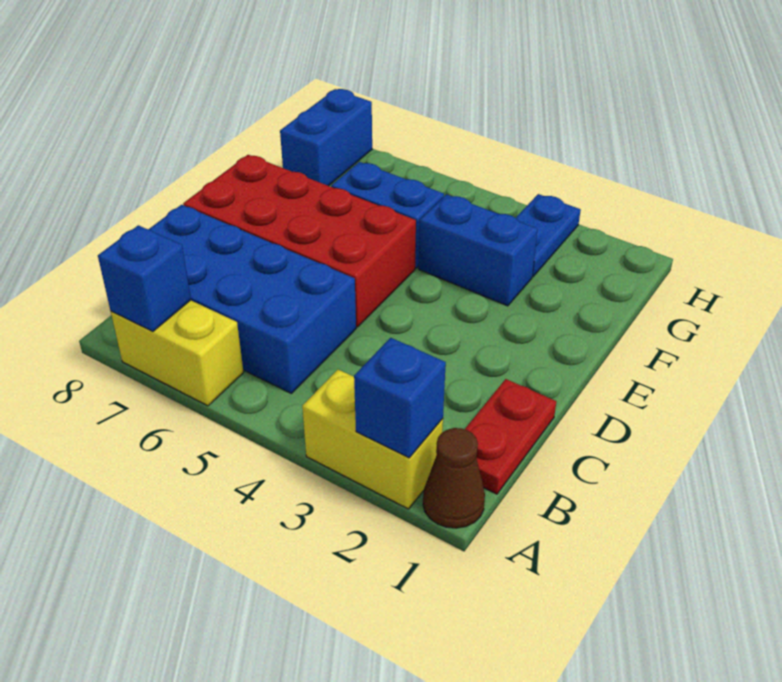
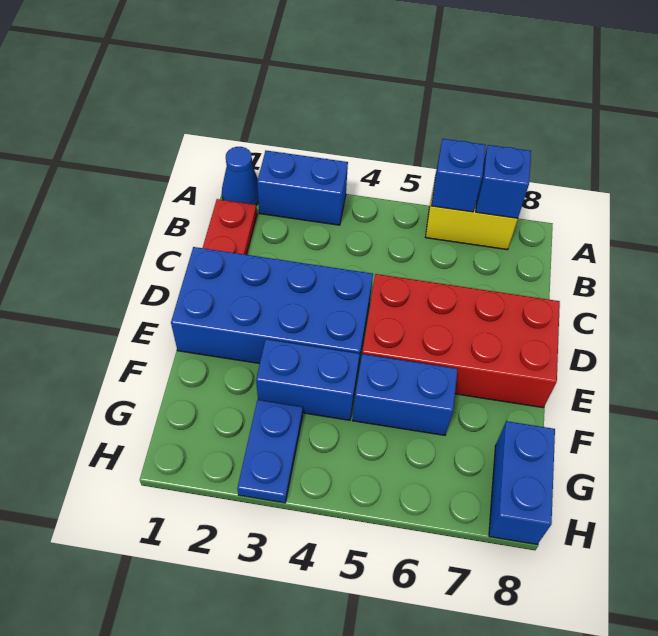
brown 1x1 cone [423,428,485,528] -> blue 1x1 cone [222,147,259,205]
yellow 1x2 brick [302,370,443,509] -> blue 1x2 brick [257,151,348,225]
blue 1x1 brick [354,338,446,458] -> blue 1x1 brick moved to [431,139,485,212]
blue 2x4 brick [149,205,356,393] -> blue 2x4 brick moved to [171,247,373,370]

